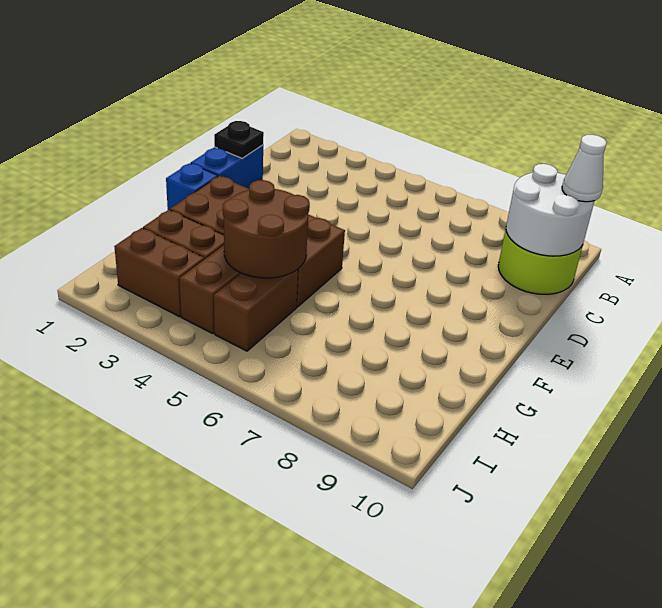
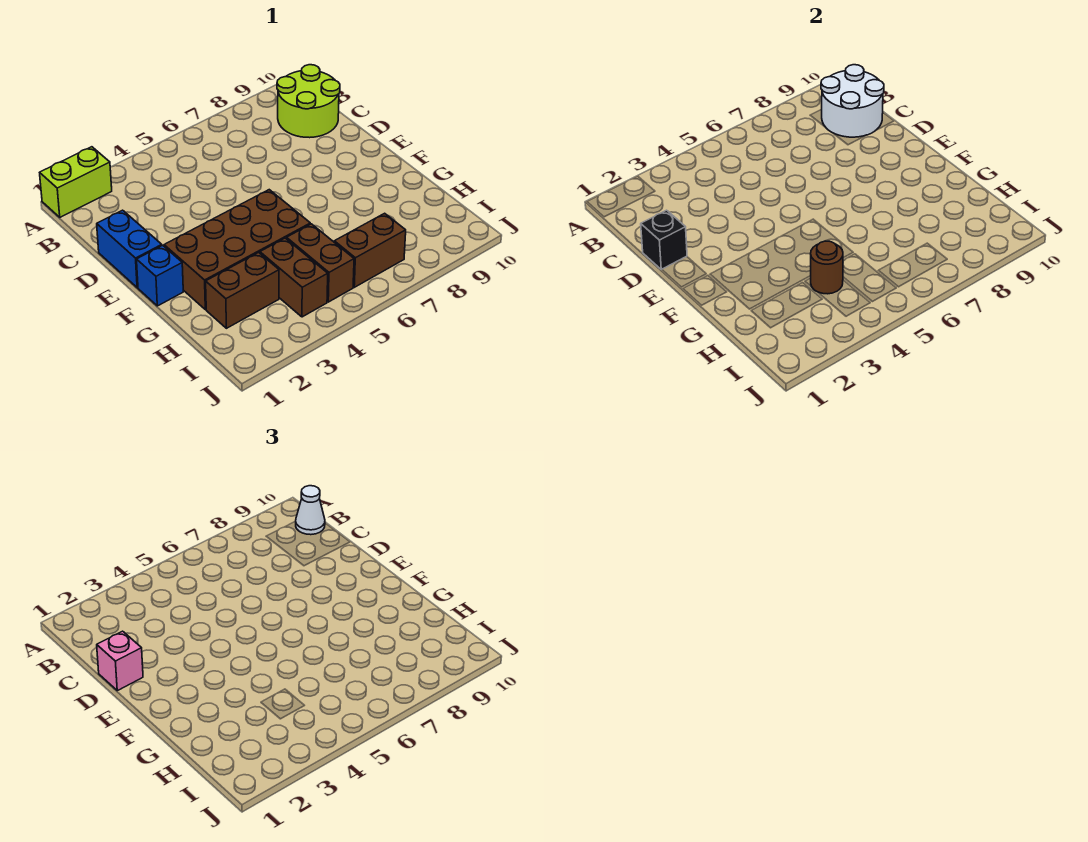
none -> lime 1x2 brick [40,147,112,217]
black 1x1 plate [214,121,264,158] -> black 1x1 brick [641,210,687,270]
none -> pink 1x1 brick [97,631,143,691]
brown 2x2 round brick [223,180,310,278] -> brown 1x1 round brick [811,241,843,294]
brown 1x2 brick [114,228,204,317] -> brown 1x2 brick moved to [334,213,406,287]

